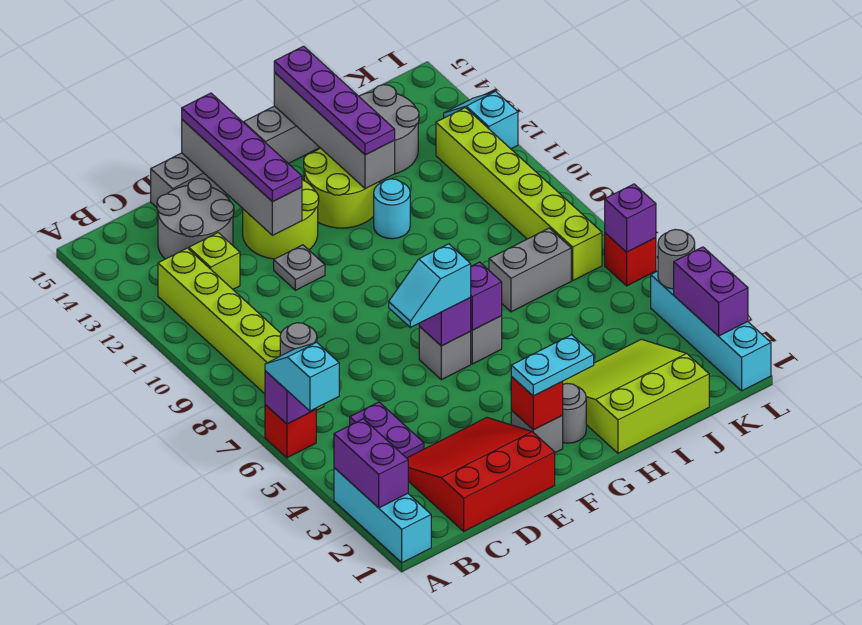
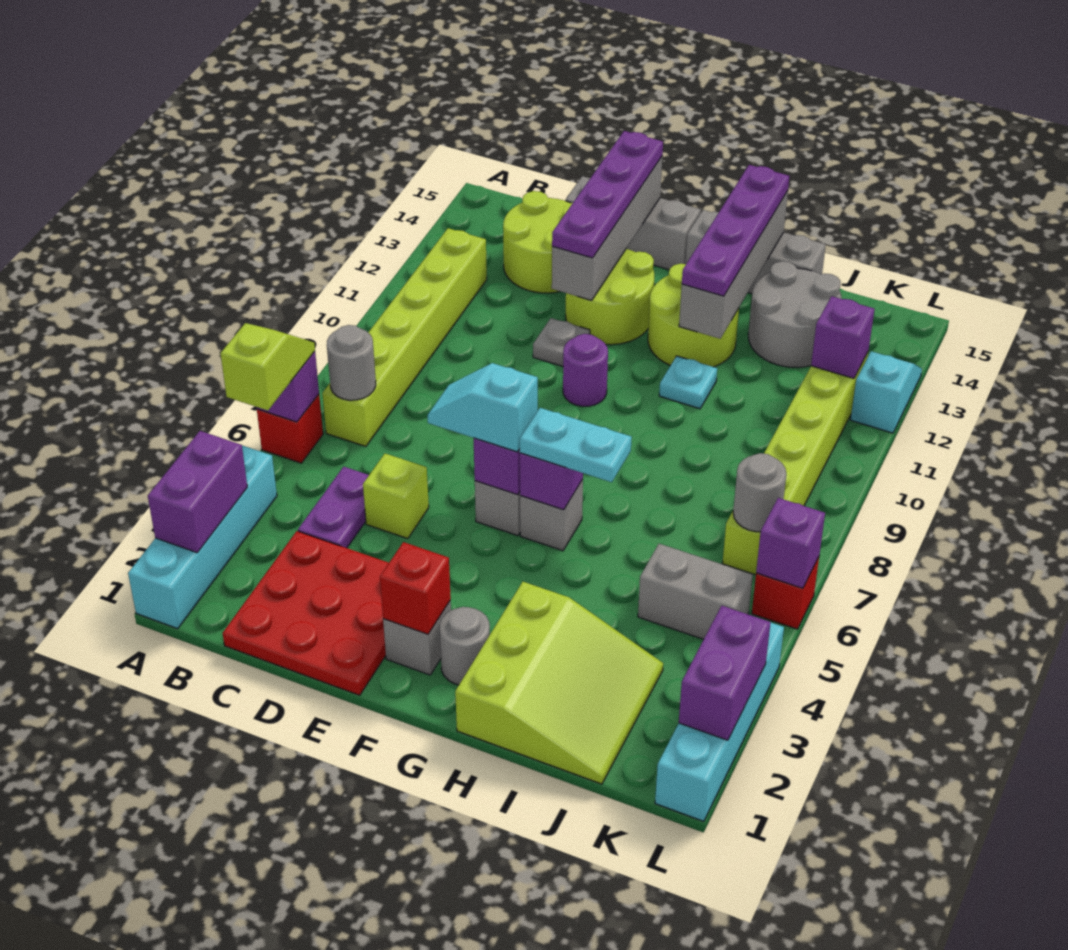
cyan 1x3 brick [334,468,431,563] -> cyan 1x4 brick [128,445,277,629]
cyan 1x2 slope [265,342,339,411] -> lime 1x2 slope [220,323,315,410]
red 3x3 slope [407,418,555,531] -> red 3x3 plate [223,531,389,695]
lime 1x1 brick [189,233,240,289] -> lime 1x1 brick moved to [363,454,429,539]
grey 2x2 round brick [157,178,234,259] -> lime 2x2 round brick [503,191,573,293]
cyan 1x2 plate [511,335,594,396] -> cyan 1x2 plate moved to [519,408,632,482]
none -> purple 1x1 round brick [563,334,608,406]
lime 3x3 slope [562,339,709,453] -> lime 3x3 slope turned to [455,582,663,784]
cyan 1x1 round brick [374,179,410,239] -> cyan 1x1 plate [659,356,717,409]
grey 1x2 brick [489,228,571,312] -> grey 1x2 brick moved to [638,544,753,639]
none -> purple 1x1 brick [811,296,874,378]
grey 1x1 round brick [658,230,695,289] -> grey 1x1 round brick moved to [733,453,786,532]

